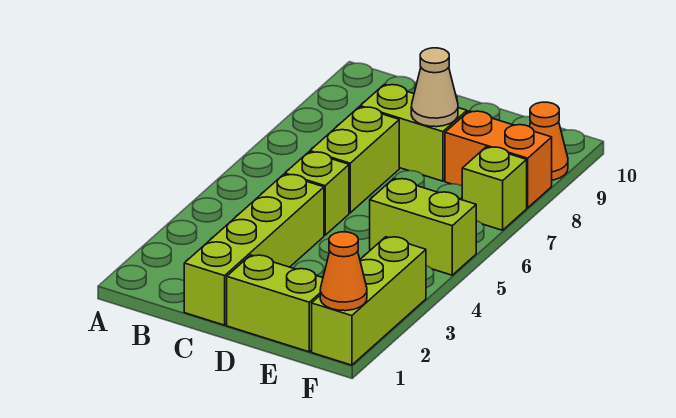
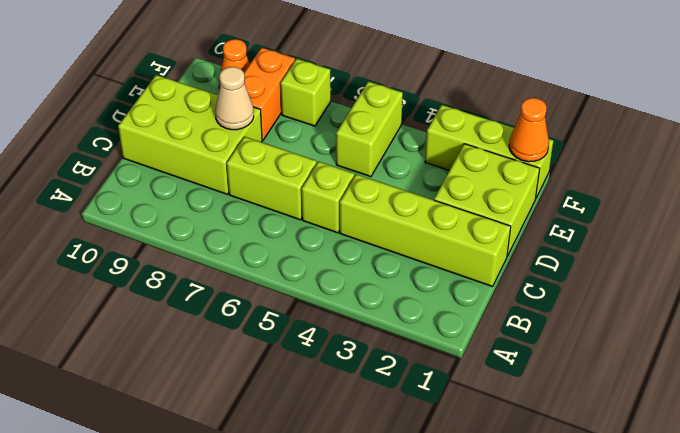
lime 1x2 brick [360,84,467,181] -> lime 2x3 brick [118,75,262,194]
lime 1x2 brick [227,255,323,352] -> lime 2x2 brick [434,144,540,256]

